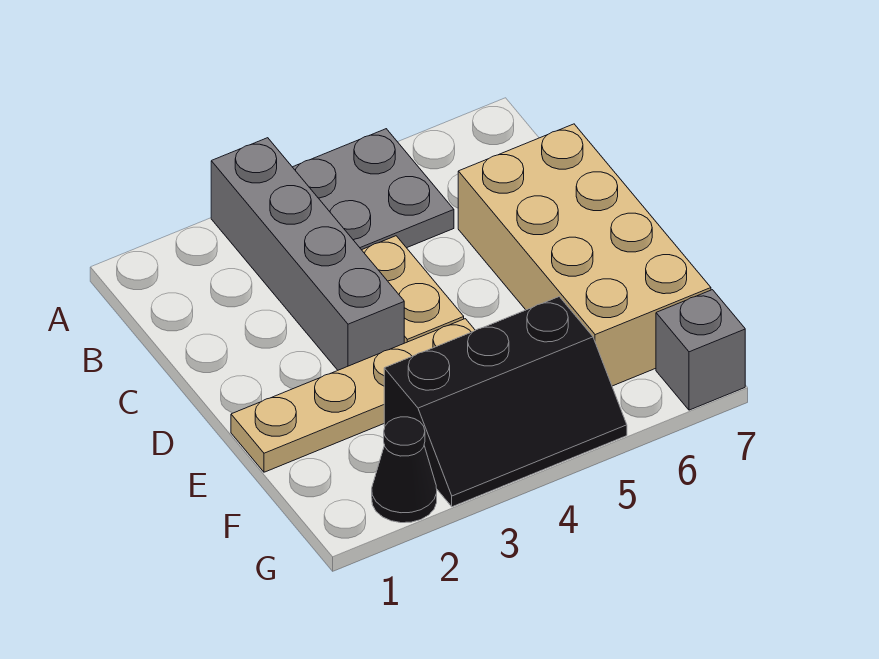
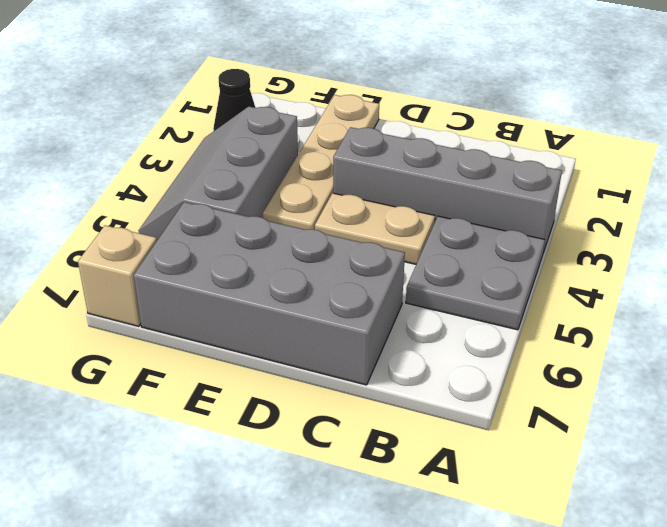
tan 2x4 brick [458,124,711,386] -> grey 2x4 brick [134,202,405,385]
black 2x3 slope [384,297,627,507] -> grey 2x3 slope [139,106,298,240]
grey 1x1 brick [656,290,745,410] -> tan 1x1 brick [78,225,157,326]

